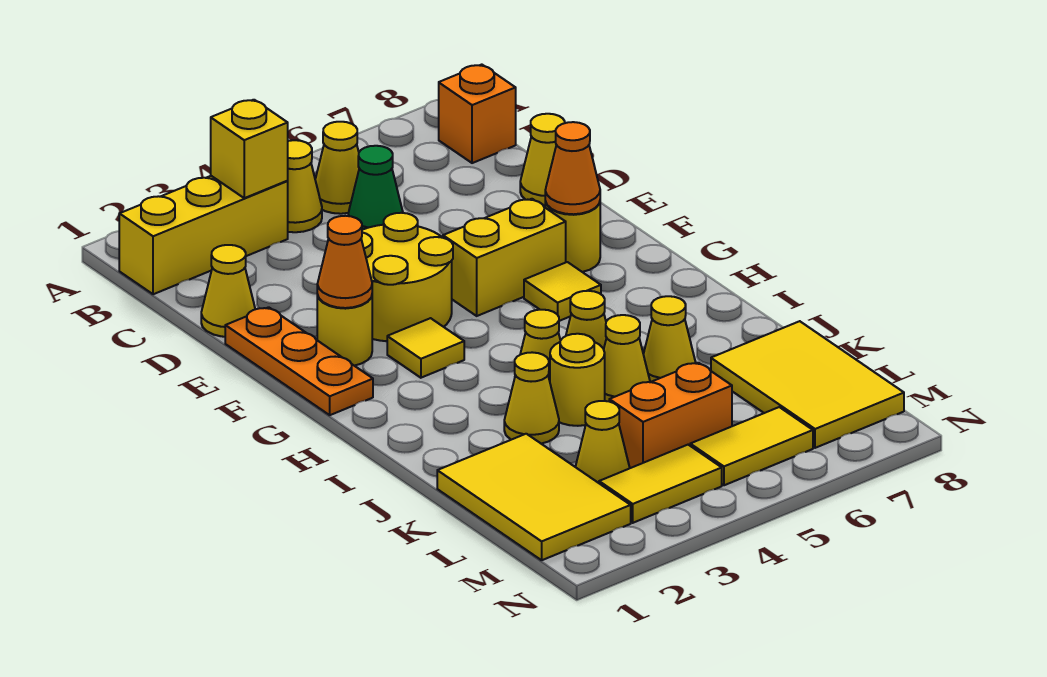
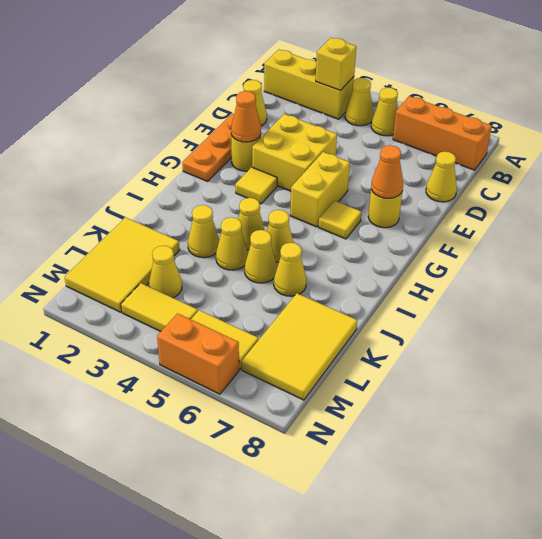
orange 1x1 brick [439,65,516,163] -> orange 1x3 brick [393,96,492,170]
green 1x1 cone [348,146,403,230] -> none
yellow 2x2 round brick [361,213,453,341] -> yellow 2x2 brick [252,114,337,191]
yellow 1x2 brick [443,199,566,316] -> yellow 1x2 brick turned to [290,152,350,227]
yellow 1x1 round brick [550,334,605,426] -> yellow 1x1 cone [216,217,248,270]
orange 1x2 brick [609,363,732,468] -> orange 1x2 brick moved to [157,313,239,394]

